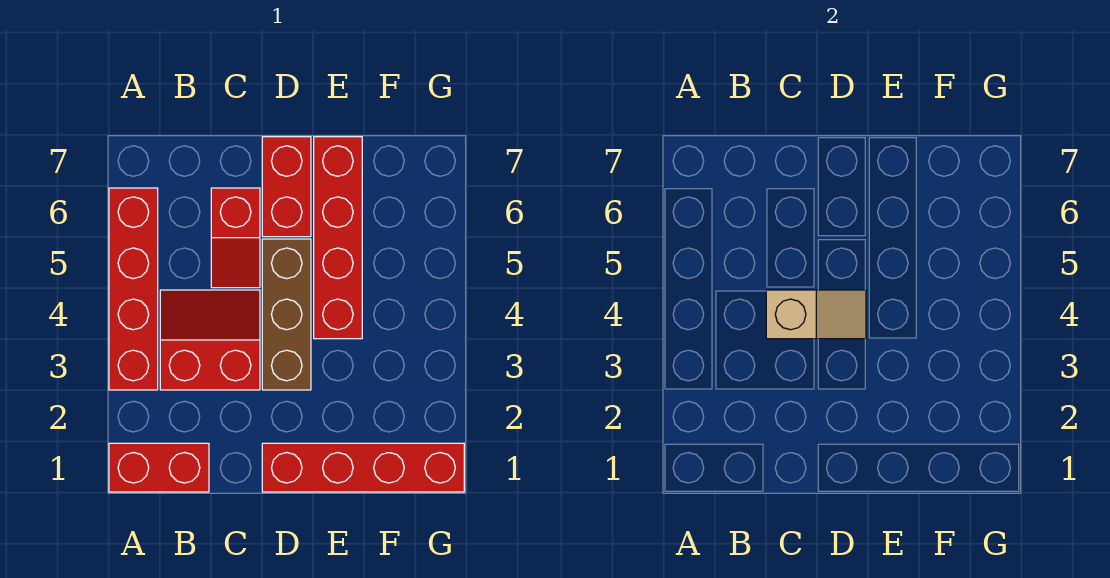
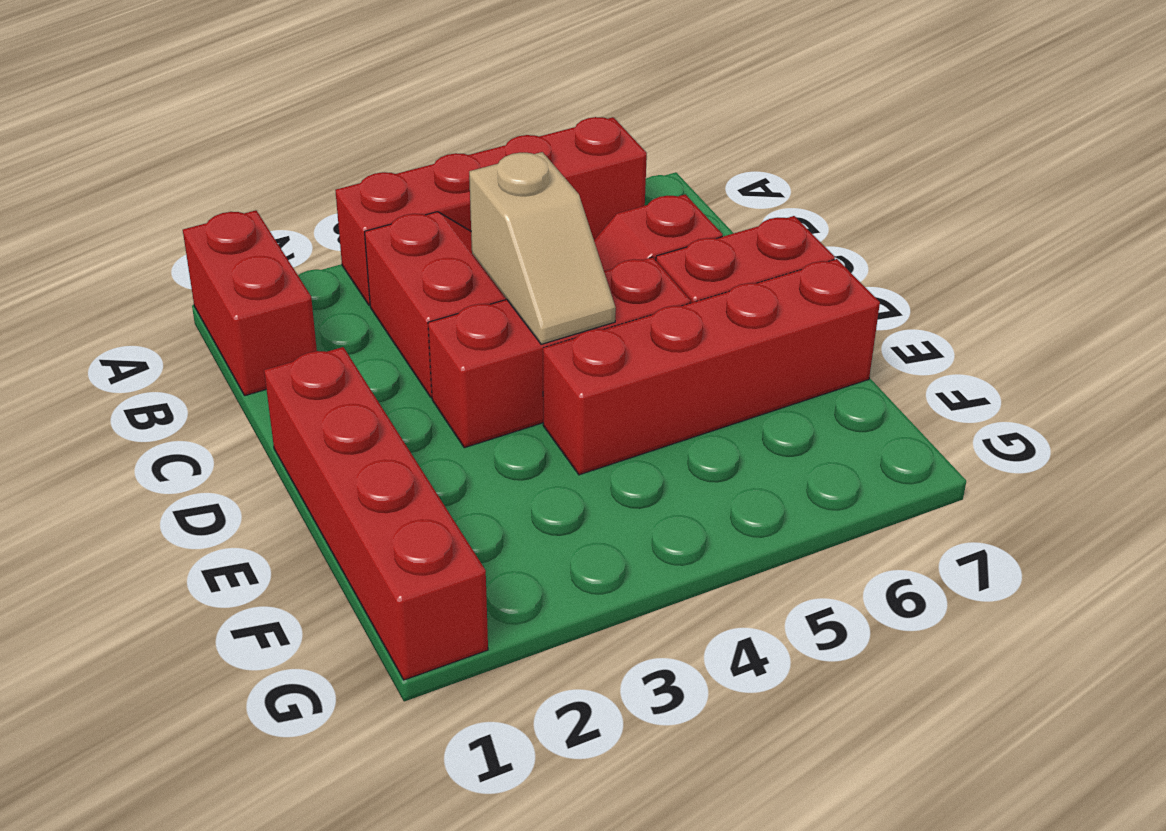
brown 1x3 brick [262,239,311,390] -> red 1x3 brick [428,257,691,448]

